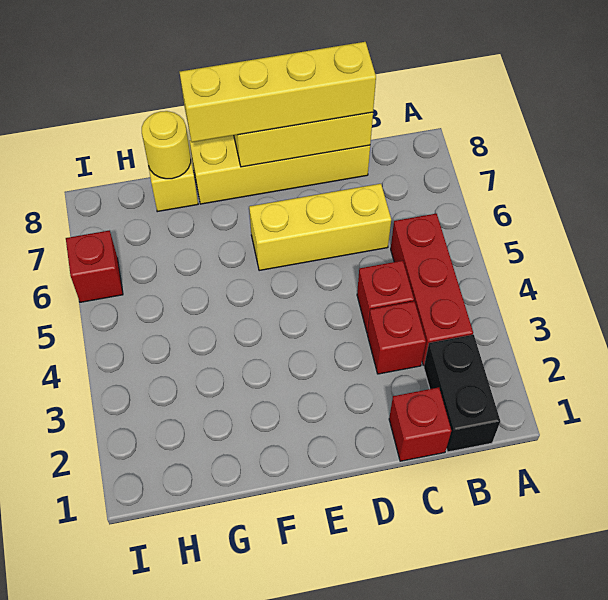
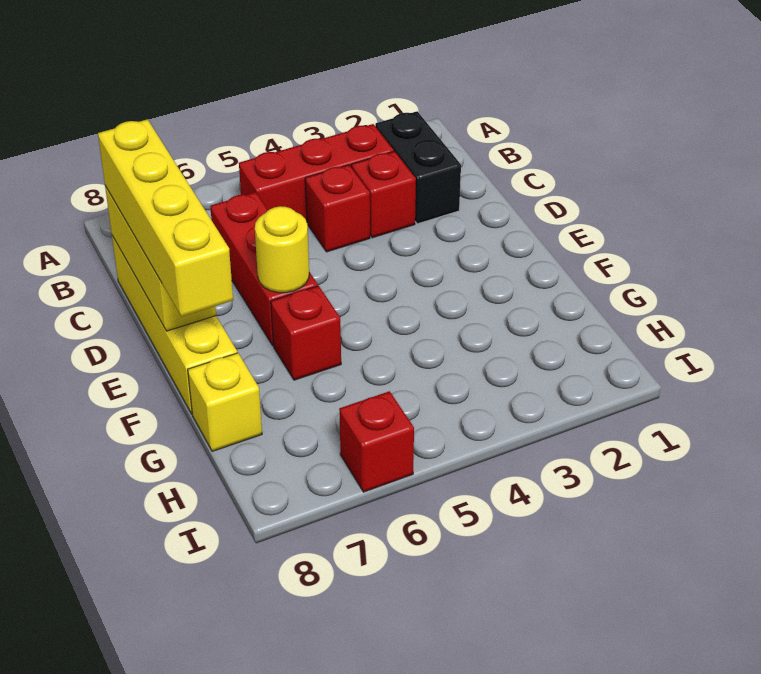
black 1x2 brick [424,335,500,452] -> black 1x2 brick turned to [375,111,461,224]
red 1x1 brick [389,387,451,461] -> red 1x1 brick moved to [271,286,341,380]
yellow 1x3 brick [249,184,391,271] -> red 1x3 brick [210,192,318,346]
yellow 1x1 round brick [142,111,191,179] -> yellow 1x1 round brick moved to [255,206,309,293]

